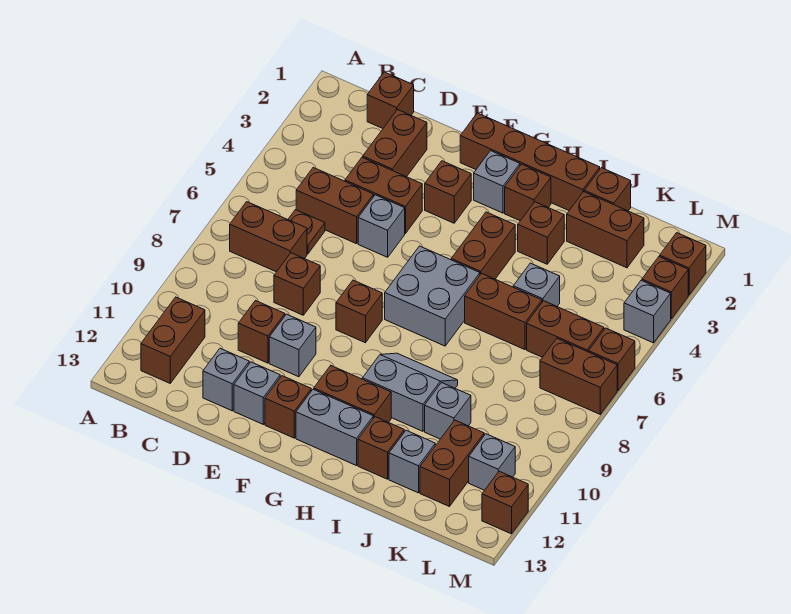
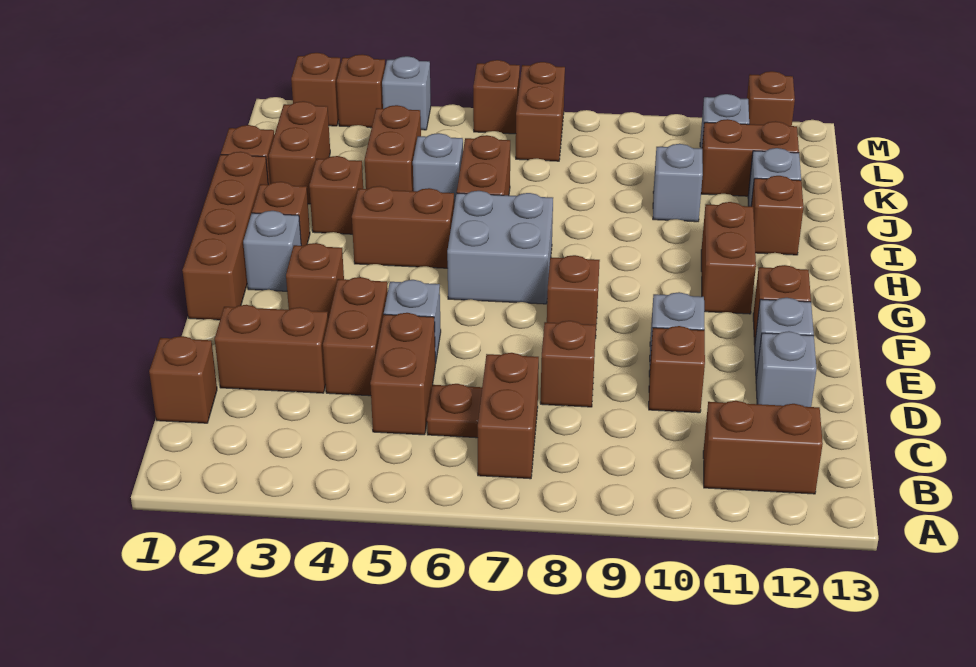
grey 1x2 brick [296,389,373,466] -> none
grey 2x2 slope [362,353,458,431] -> none
brown 1x2 brick [527,301,604,357] -> brown 1x2 brick moved to [365,105,421,191]

